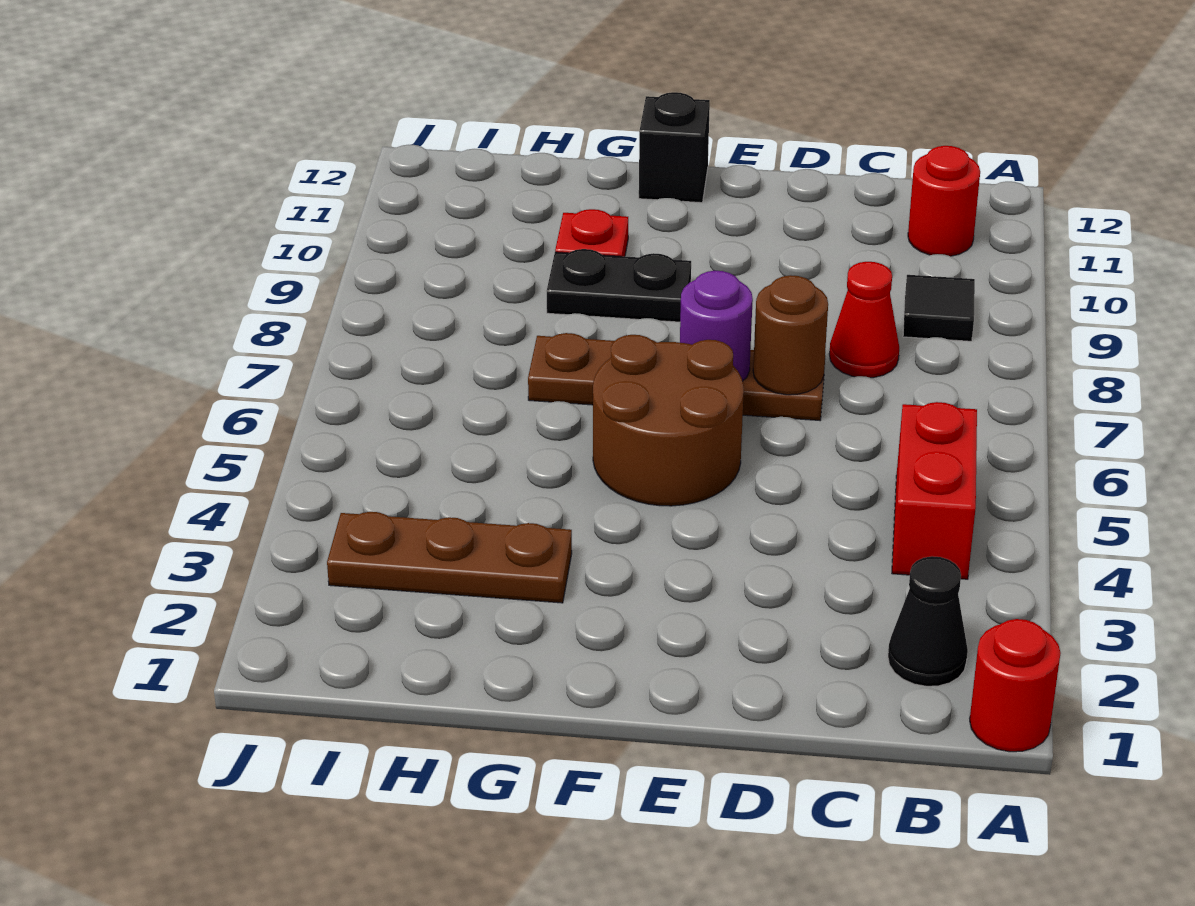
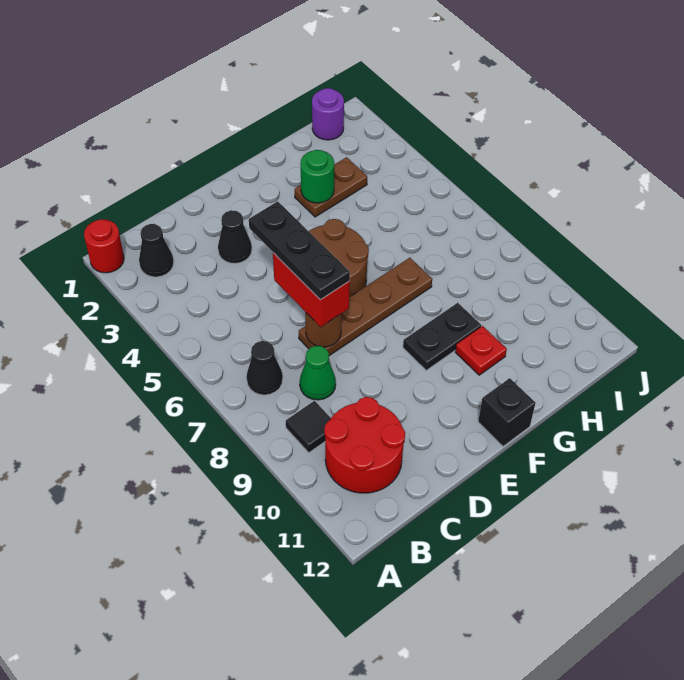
red 1x2 brick [892,402,977,579] -> red 1x2 brick moved to [273,253,350,327]
none -> black 1x1 cone [246,341,283,395]
red 1x1 round brick [908,146,980,256] -> red 2x2 round brick [324,397,405,493]
red 1x1 cone [829,262,899,378] -> green 1x1 cone [300,346,336,400]
none -> black 1x1 cone [218,210,252,264]
none -> black 1x3 plate [249,201,350,300]
purple 1x1 round brick [680,271,753,381] -> purple 1x1 round brick moved to [312,88,344,140]
brown 1x3 plate [327,512,572,603] -> brown 1x2 plate [295,157,367,217]
none -> green 1x1 round brick [300,150,334,203]

